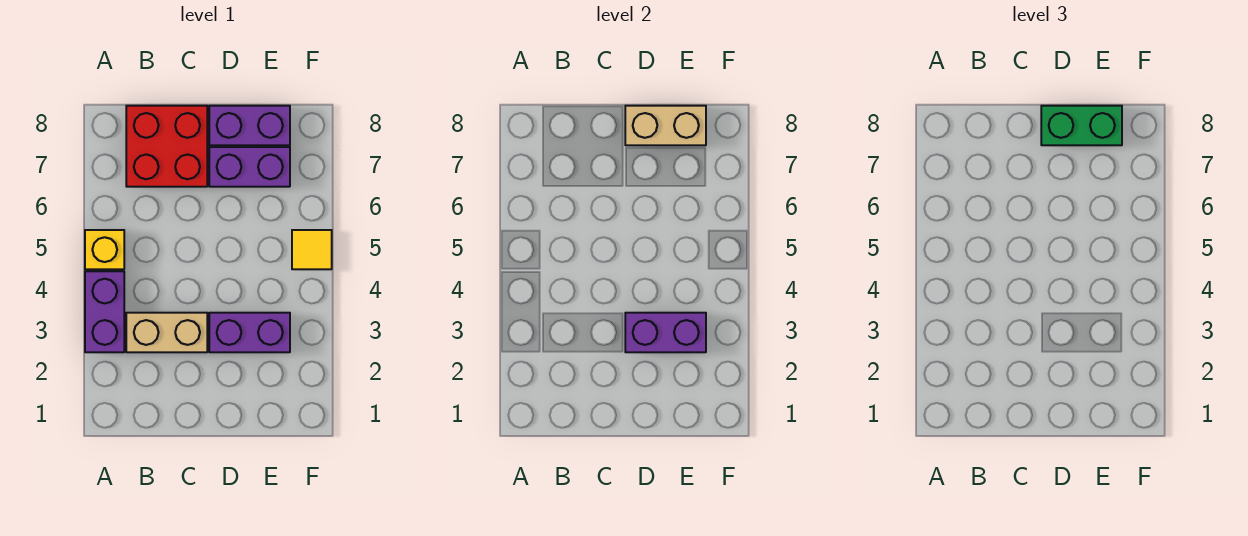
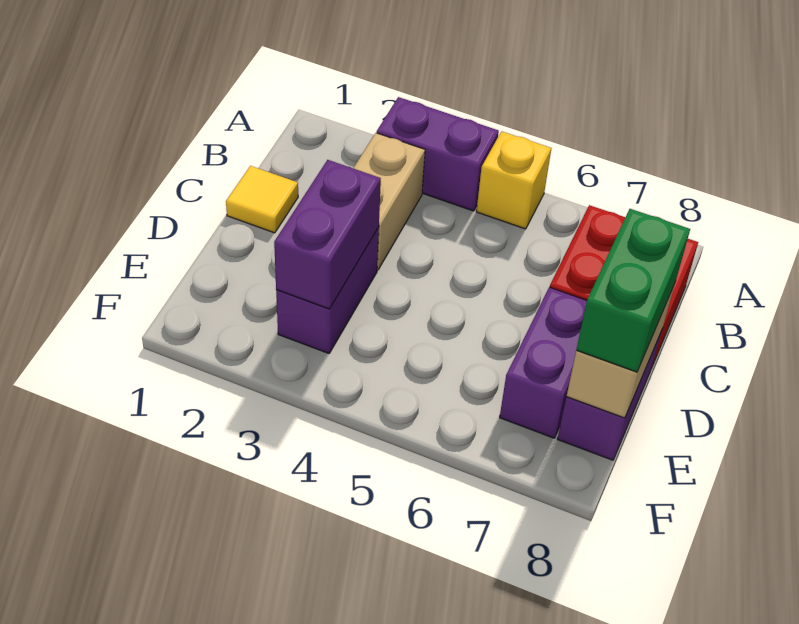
yellow 1x1 tile [292,230,332,269] -> yellow 1x1 tile moved to [226,166,298,233]

